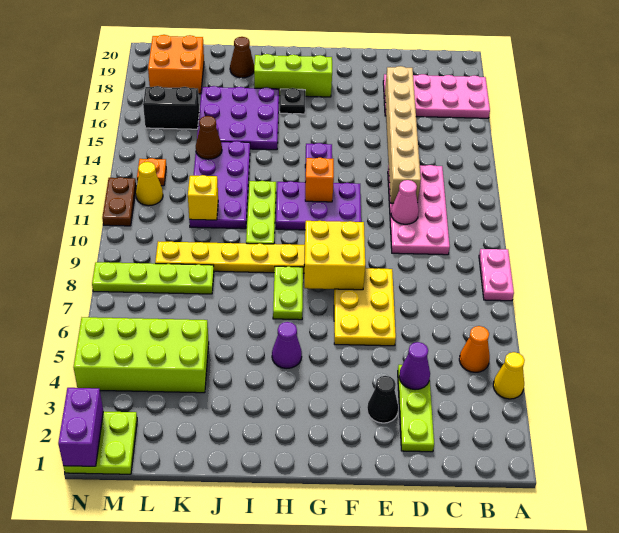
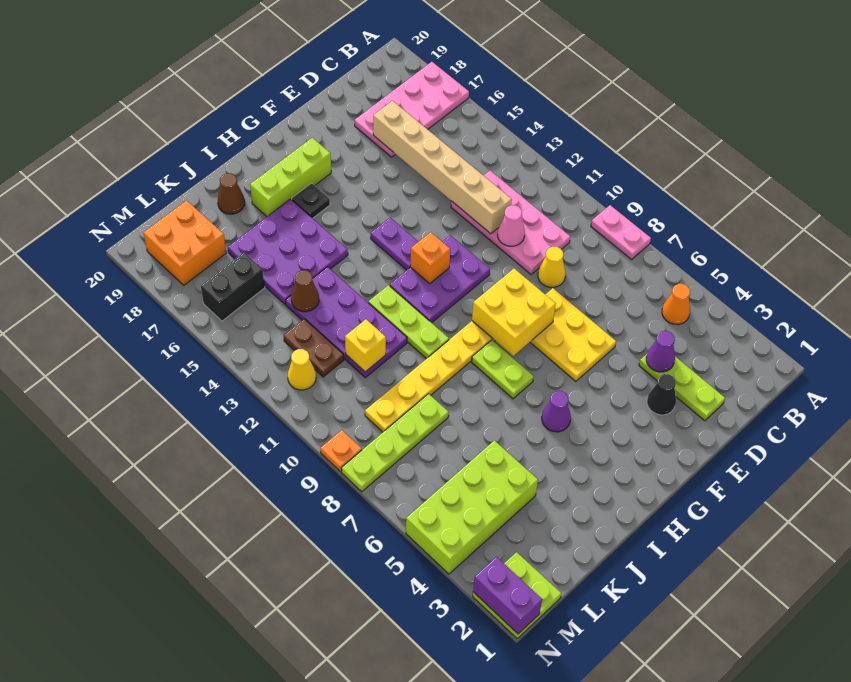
yellow 1x1 cone [493,352,525,399] -> yellow 1x1 cone moved to [538,247,566,287]
orange 1x1 plate [137,158,166,186] -> orange 1x1 plate moved to [320,430,362,472]
brown 1x2 plate [102,177,136,226] -> brown 1x2 plate moved to [284,319,344,377]

